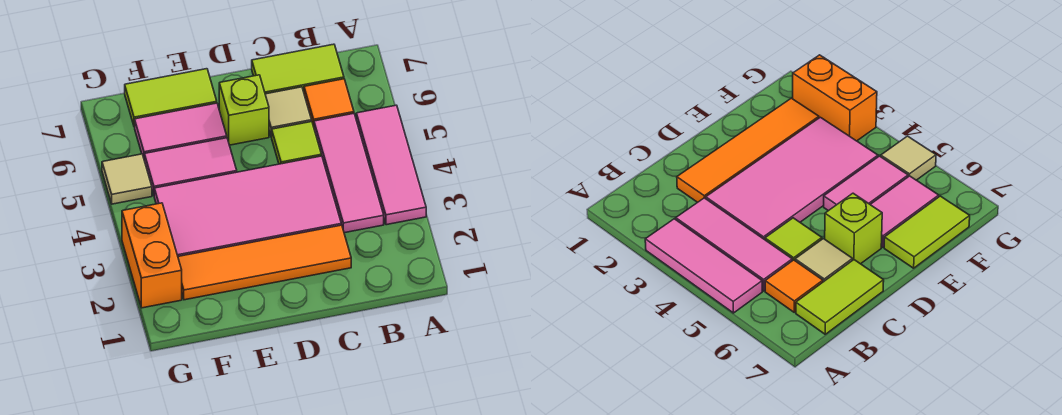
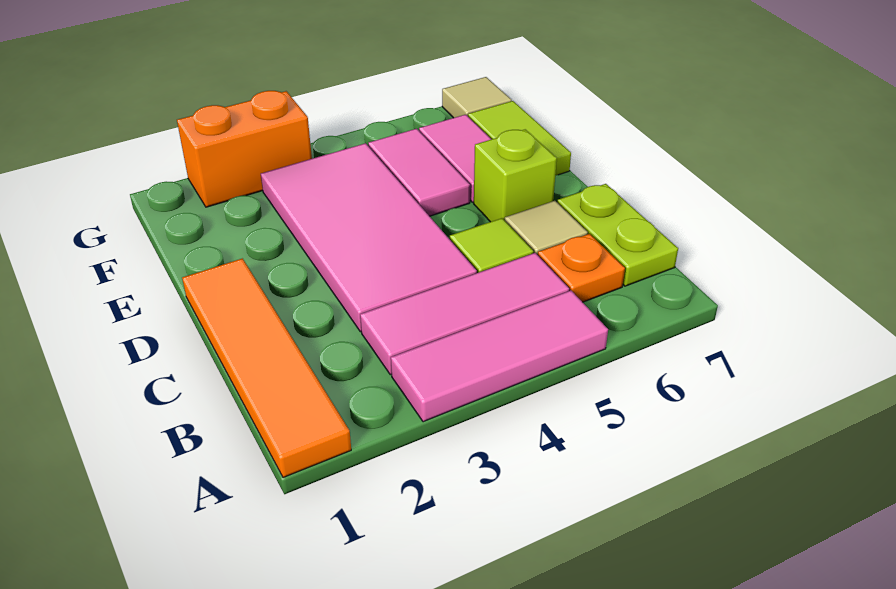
orange 1x1 tile [304,79,354,126] -> orange 1x1 plate [538,234,625,302]
lime 1x2 tile [252,44,344,94] -> lime 1x2 plate [557,184,678,286]
orange 1x4 tile [178,225,351,300] -> orange 1x4 tile moved to [182,258,351,478]
tan 1x1 tile [102,154,152,204] -> tan 1x1 tile moved to [442,77,512,118]

